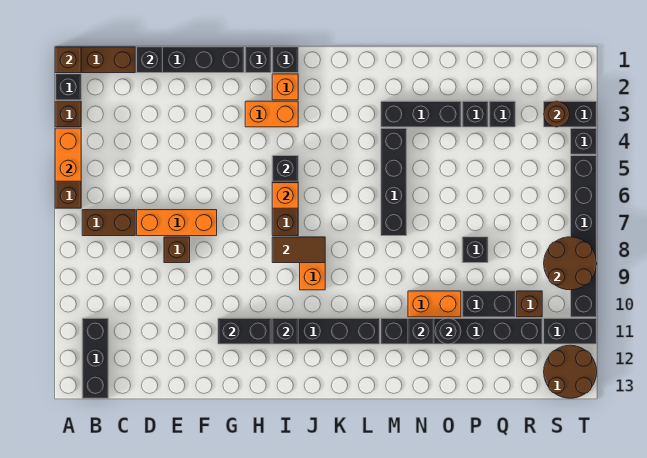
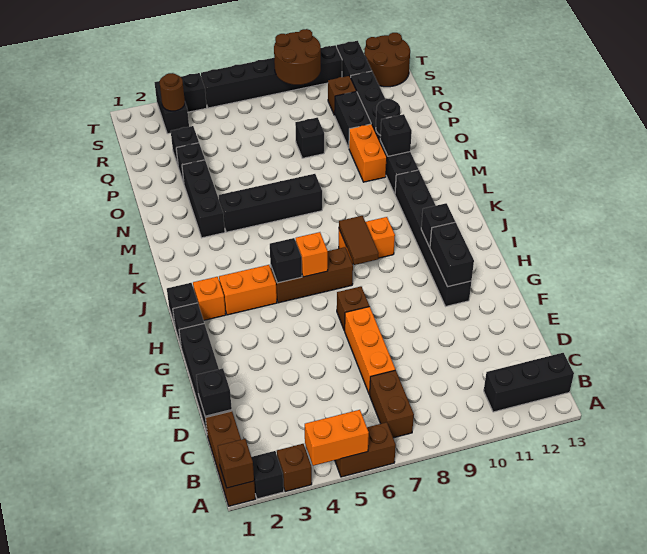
brown 1x1 brick [164,237,190,263] -> brown 1x1 brick moved to [337,286,369,331]
orange 1x2 brick [245,101,298,127] -> orange 1x2 brick turned to [219,265,277,315]

